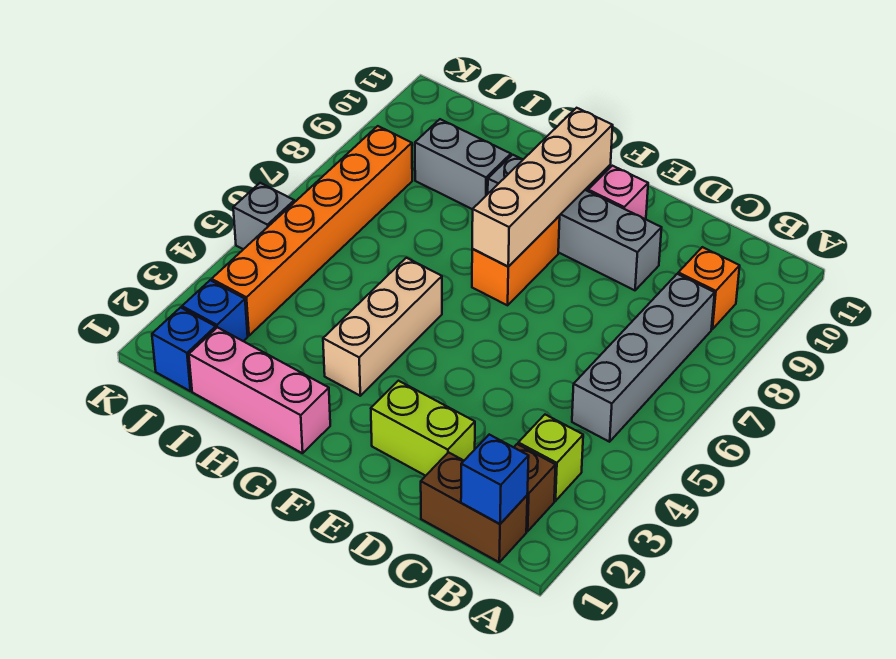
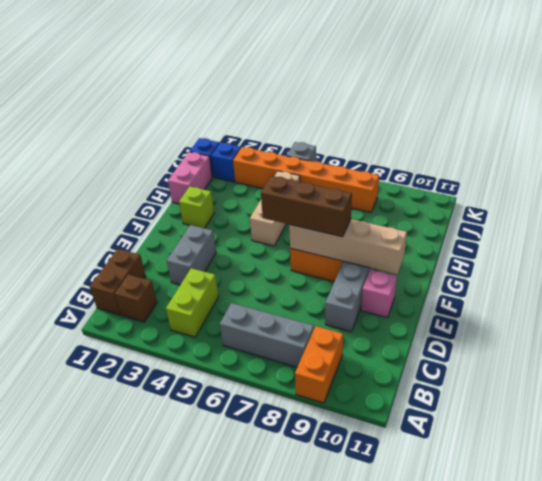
blue 1x1 brick [461,435,529,524] -> none
lime 1x1 brick [518,415,583,501] -> lime 1x1 brick moved to [179,186,214,228]
grey 1x4 brick [572,274,715,442] -> grey 1x3 brick [220,303,314,367]
orange 1x1 brick [678,247,740,329] -> orange 1x2 brick [295,326,343,403]
lime 1x2 brick [371,381,475,476] -> lime 1x2 brick moved to [166,268,219,337]
none -> brown 1x3 brick [261,176,352,237]
pink 1x3 brick [189,327,330,453] -> pink 1x2 brick [168,152,212,204]
tan 1x3 brick [323,258,442,396] -> tan 1x3 brick turned to [250,171,300,246]
grey 1x2 brick [415,119,511,209] -> grey 1x2 brick moved to [167,225,216,285]

